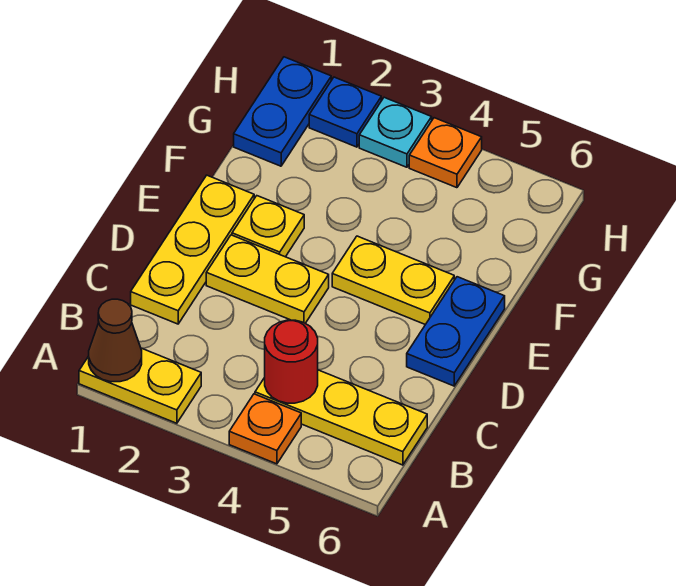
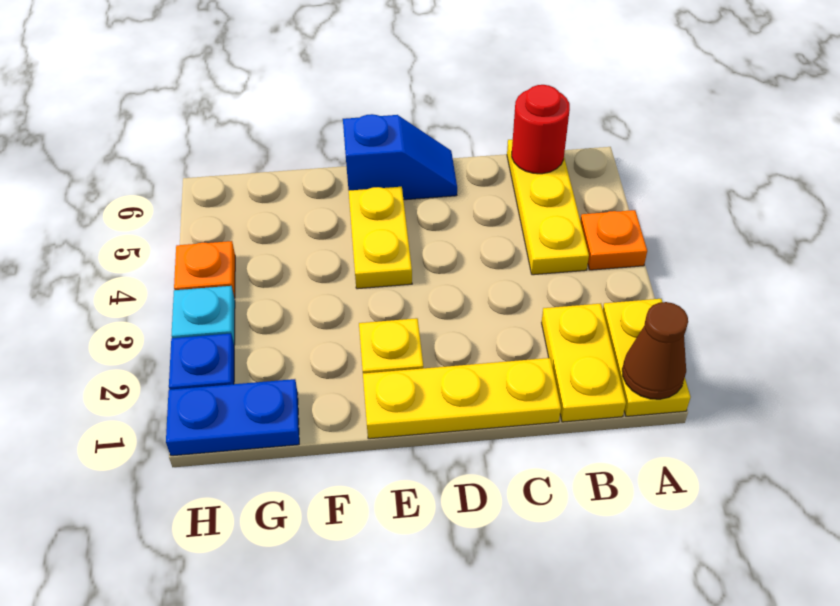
red 1x1 round brick [265,320,318,403] -> red 1x1 round brick moved to [512,85,570,174]
yellow 1x2 plate [206,235,329,323] -> yellow 1x2 plate moved to [542,303,626,422]
blue 1x2 plate [407,277,505,386] -> blue 1x2 slope [343,114,457,200]

